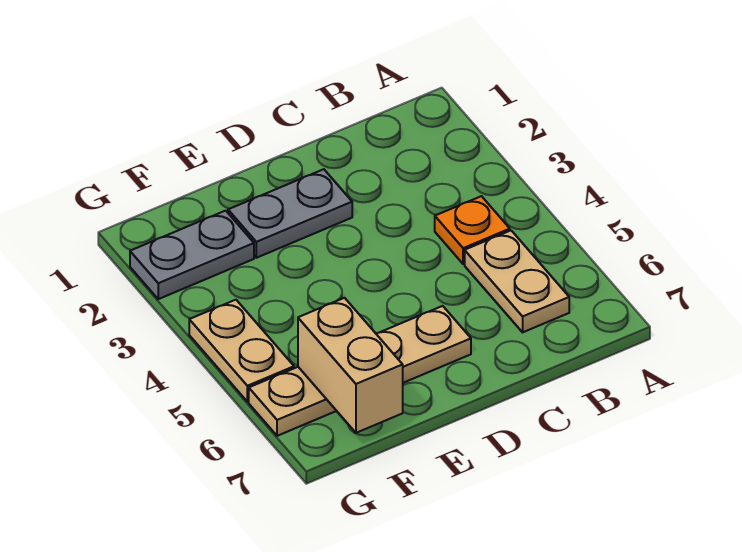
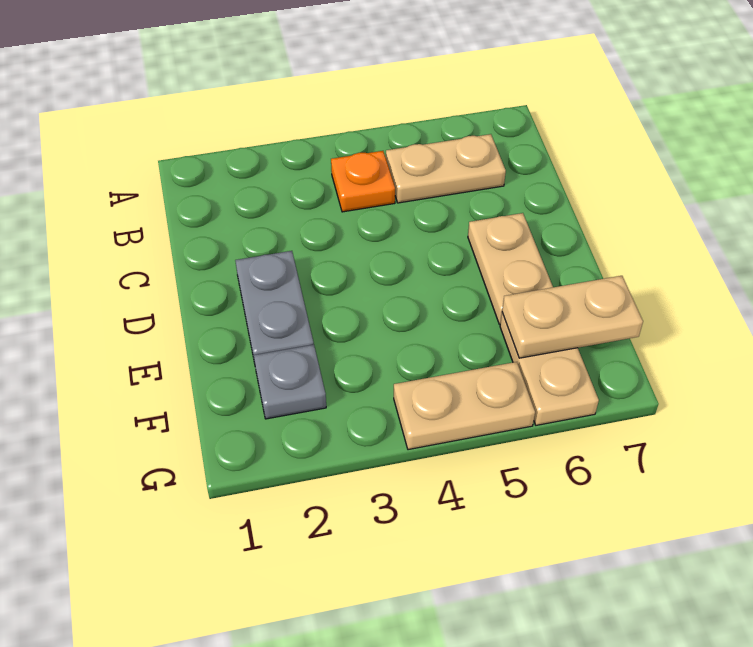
grey 1x2 plate [130,211,254,299] -> grey 1x1 plate [254,345,326,419]
tan 1x2 brick [298,298,403,433] -> tan 1x2 plate [502,276,643,358]

